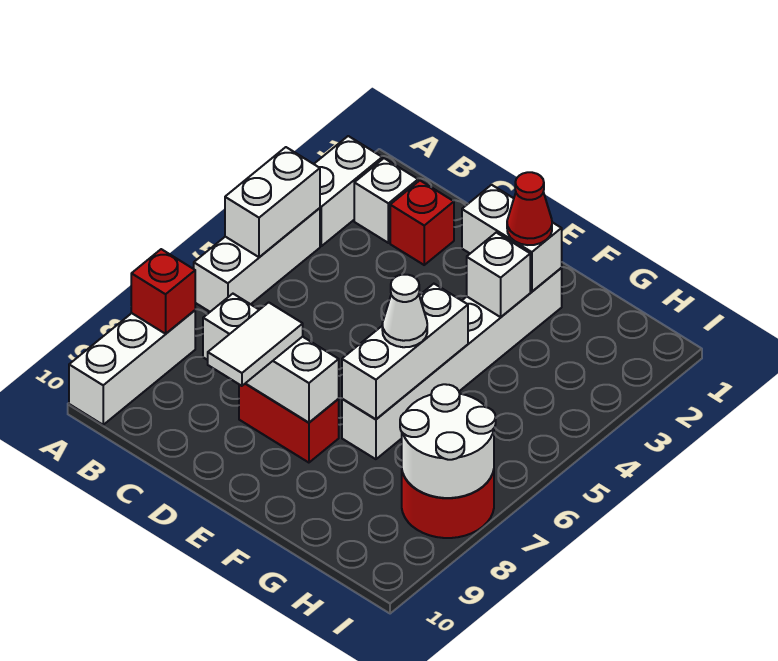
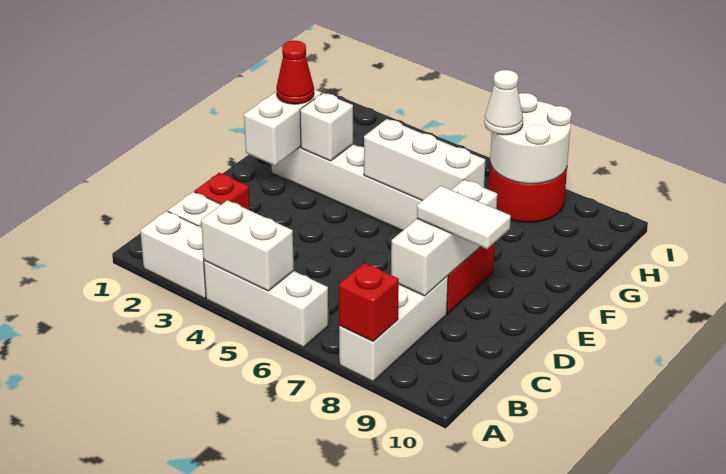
white 1x3 brick [69,310,195,425] -> white 1x3 brick turned to [339,276,448,382]
white 1x1 cone [382,275,427,347] -> white 1x1 cone moved to [484,70,523,135]

